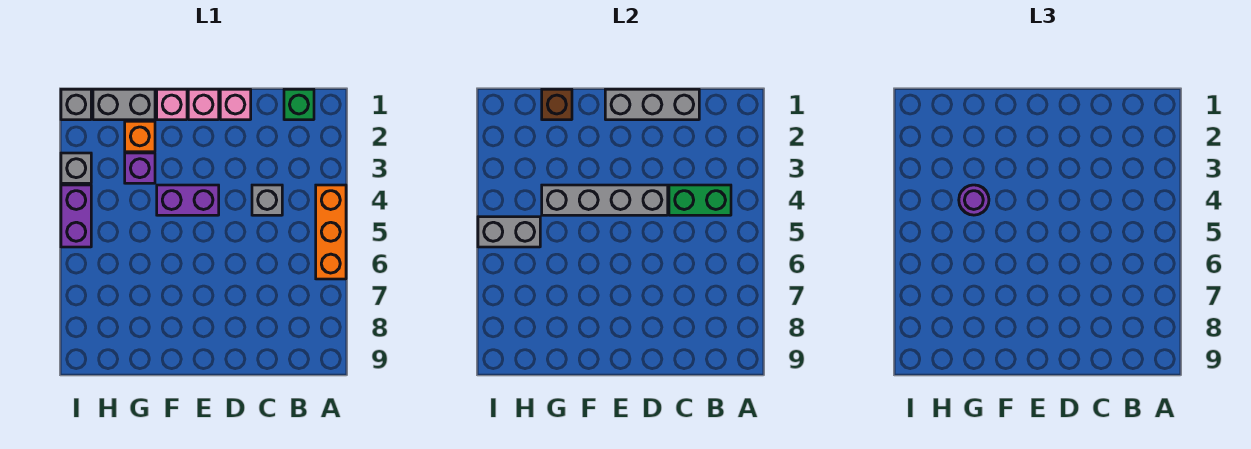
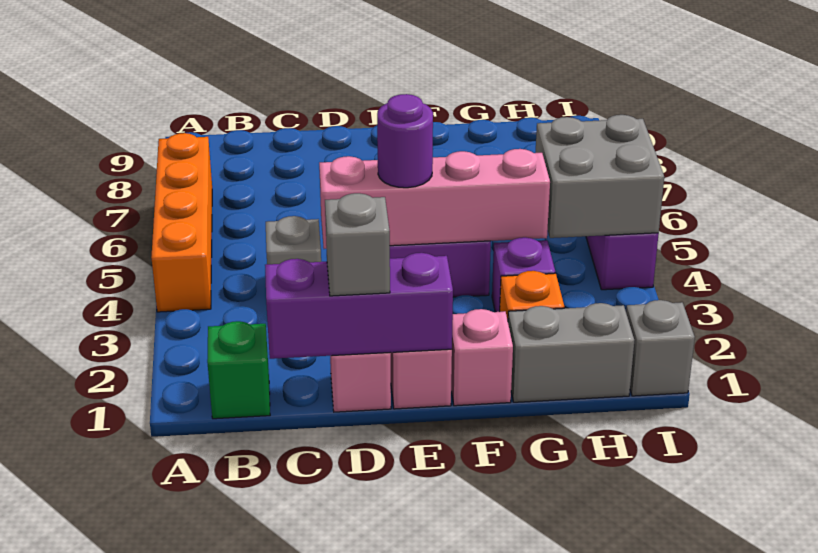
orange 1x3 brick [316,185,346,279] -> orange 1x4 brick [151,133,212,312]
green 1x2 brick [669,185,731,215] -> none
grey 1x3 brick [605,89,699,120] -> purple 1x3 brick [265,253,453,359]
grey 1x4 brick [542,185,668,215] -> pink 1x4 brick [319,149,550,249]
brown 1x1 brick [542,89,572,120] -> none
purple 1x1 round brick [959,185,989,215] -> purple 1x1 round brick moved to [377,94,433,188]
grey 1x2 brick [478,217,540,247] -> grey 2x2 brick [535,115,664,238]
grey 1x1 brick [61,153,91,183] -> grey 1x1 brick moved to [325,193,390,296]

